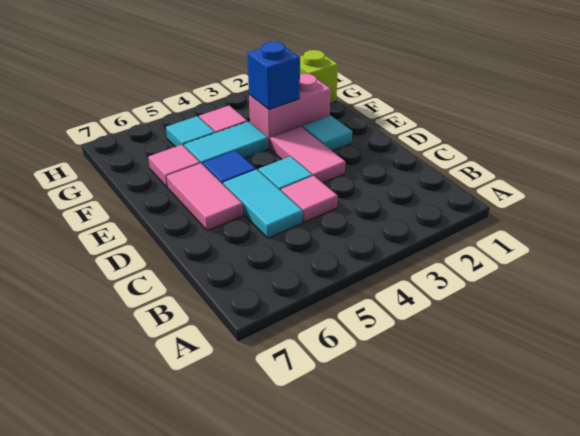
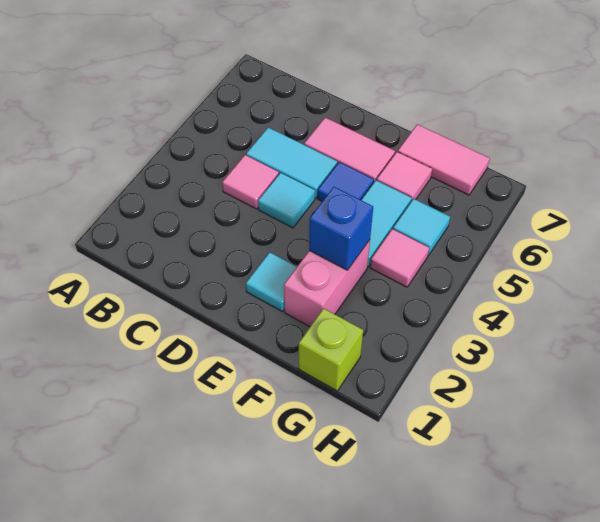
pink 1x2 tile [270,127,345,183] -> pink 1x2 tile moved to [398,124,490,195]

